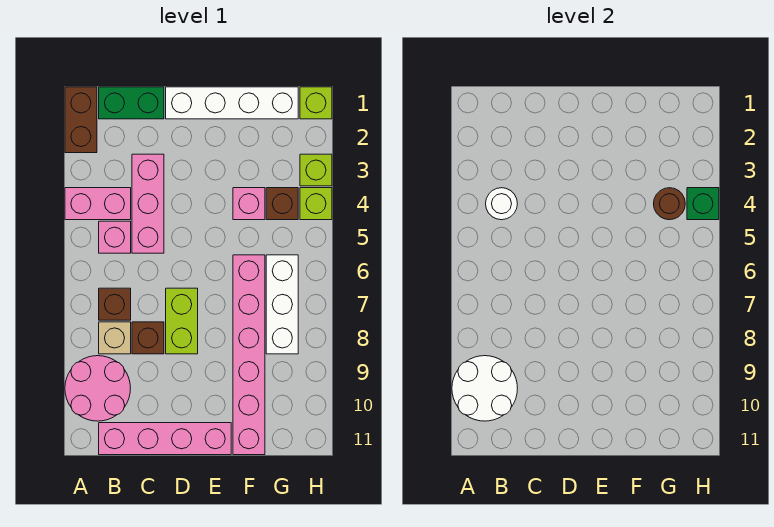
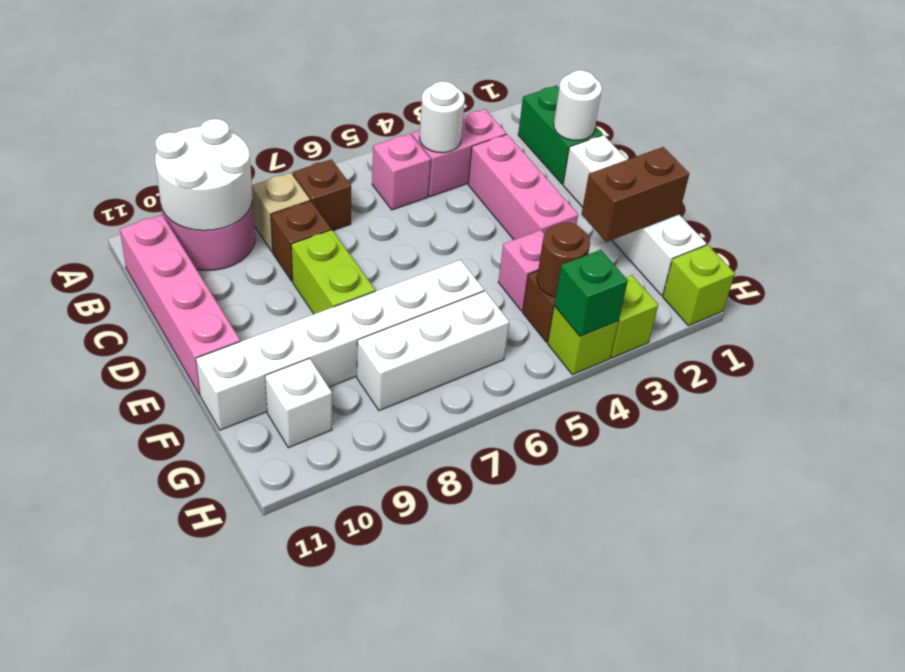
brown 1x2 brick [65,87,97,153] -> brown 1x2 brick moved to [581,147,689,242]
pink 1x2 brick [65,188,131,220] -> pink 1x2 brick turned to [412,109,506,197]
none -> white 1x1 round brick [554,70,602,140]
pink 1x3 brick [132,154,164,253] -> pink 1x3 brick turned to [468,134,578,240]
lime 1x2 brick [166,288,198,354] -> lime 1x2 brick turned to [291,230,375,314]
pink 1x6 brick [233,255,265,455] -> white 1x6 brick [196,260,484,430]
none -> white 1x1 brick [265,358,332,448]

